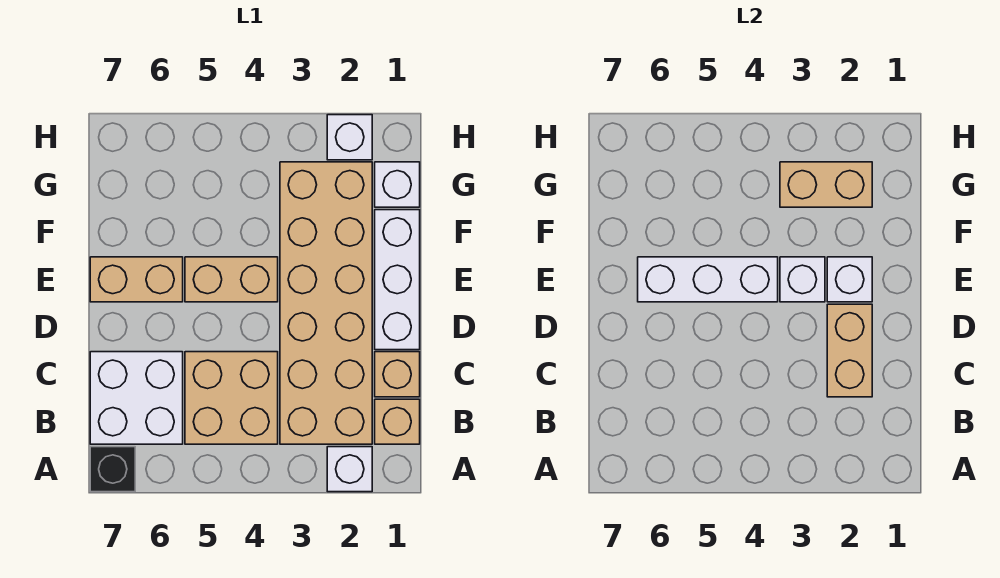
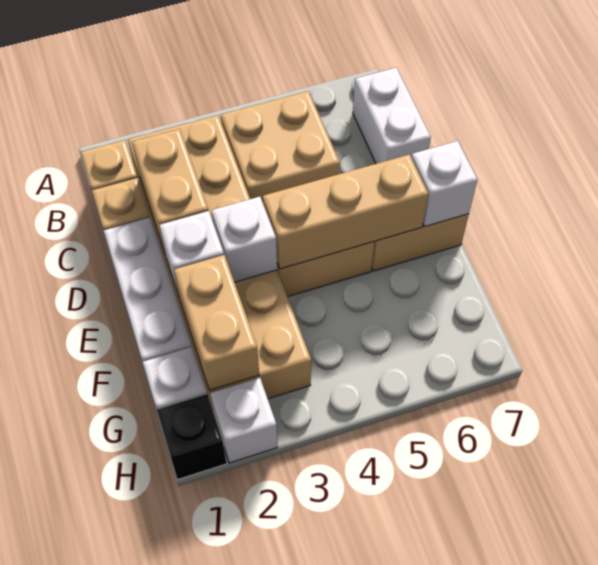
white 1x1 brick [327,447,372,492] -> white 1x1 brick moved to [411,141,477,227]
black 1x1 brick [90,447,135,492] -> black 1x1 brick moved to [157,394,227,479]
white 2x2 brick [90,352,183,444] -> white 1x2 brick [353,68,431,164]
white 1x3 brick [638,257,778,302] -> tan 1x3 brick [263,155,428,269]
tan 1x2 brick [780,162,872,207] -> tan 1x2 brick turned to [174,255,259,390]

